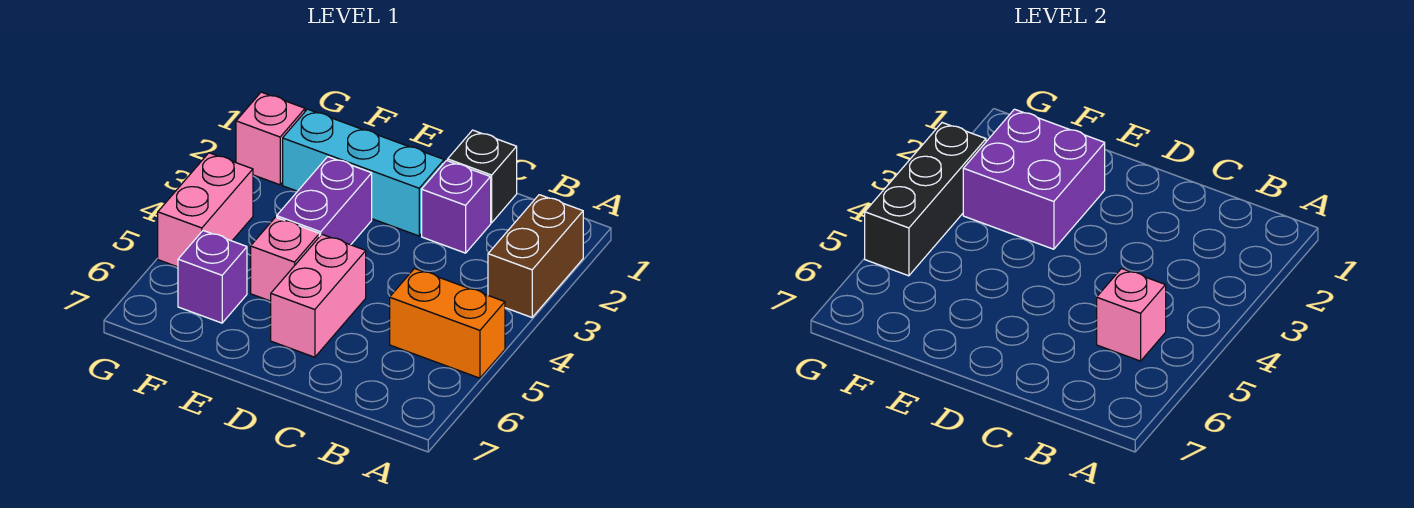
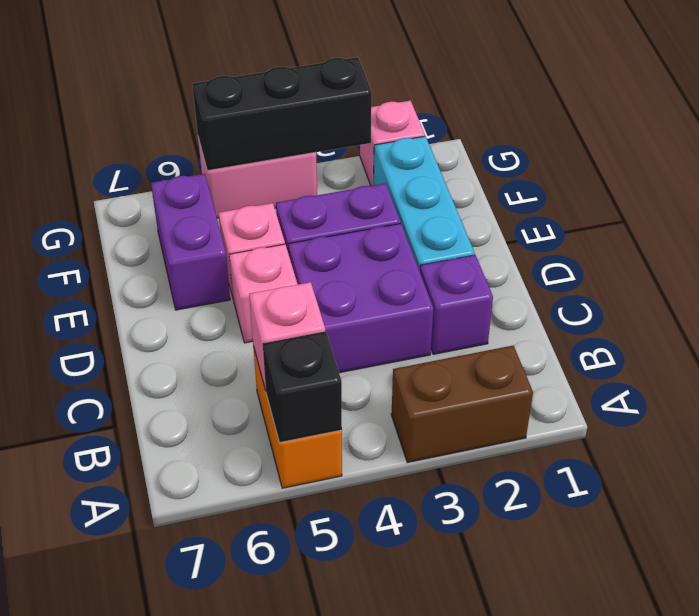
black 1x1 brick [448,130,517,223] -> black 1x1 brick moved to [263,331,342,443]
pink 1x2 brick [271,234,366,357] -> pink 1x1 brick [229,244,298,343]
purple 2x2 brick [963,109,1105,249] -> purple 2x2 brick moved to [288,224,433,373]
purple 1x1 brick [178,231,247,323] -> purple 1x2 brick [151,174,230,310]

